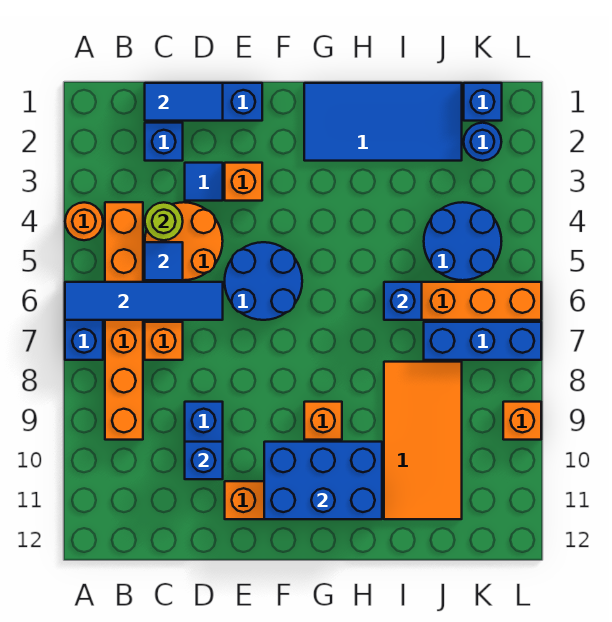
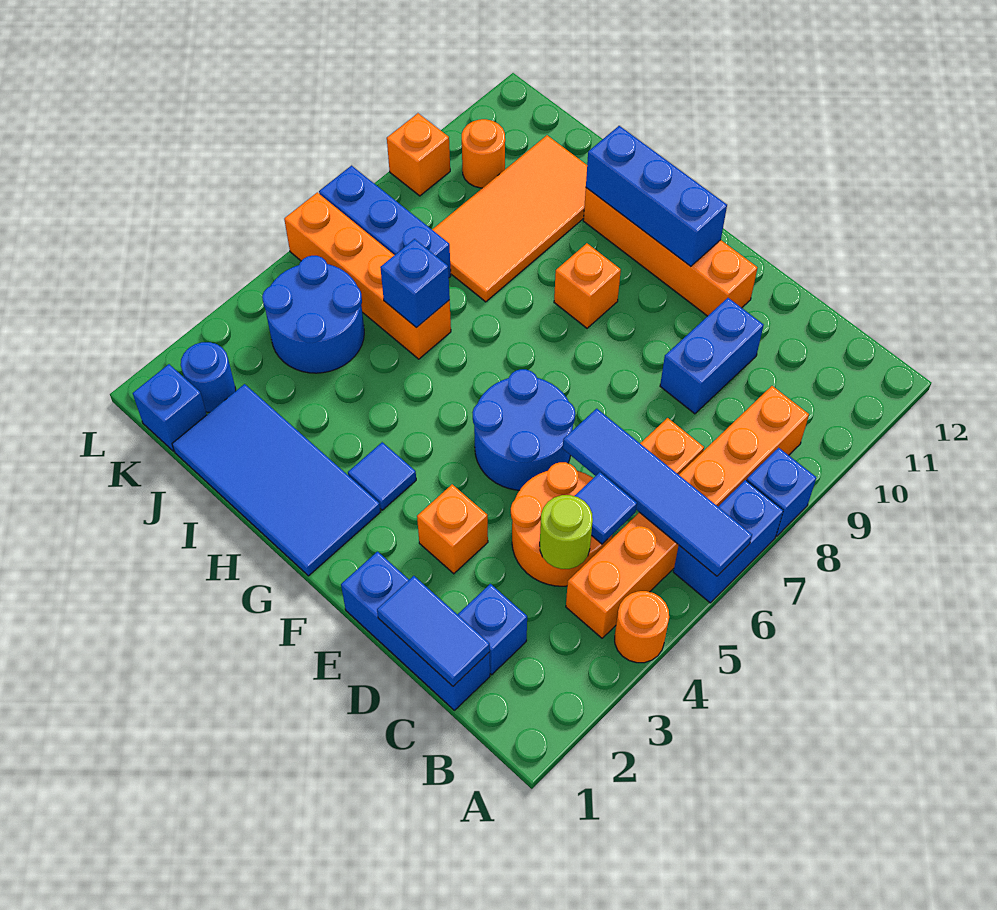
blue 1x1 tile [185,163,223,201] -> blue 1x1 tile moved to [348,442,416,510]
blue 1x1 brick [185,442,223,479] -> blue 1x1 brick moved to [746,448,816,536]
blue 2x3 brick [264,442,382,519] -> blue 1x3 brick [586,126,727,266]
none -> orange 1x1 round brick [462,119,505,188]

